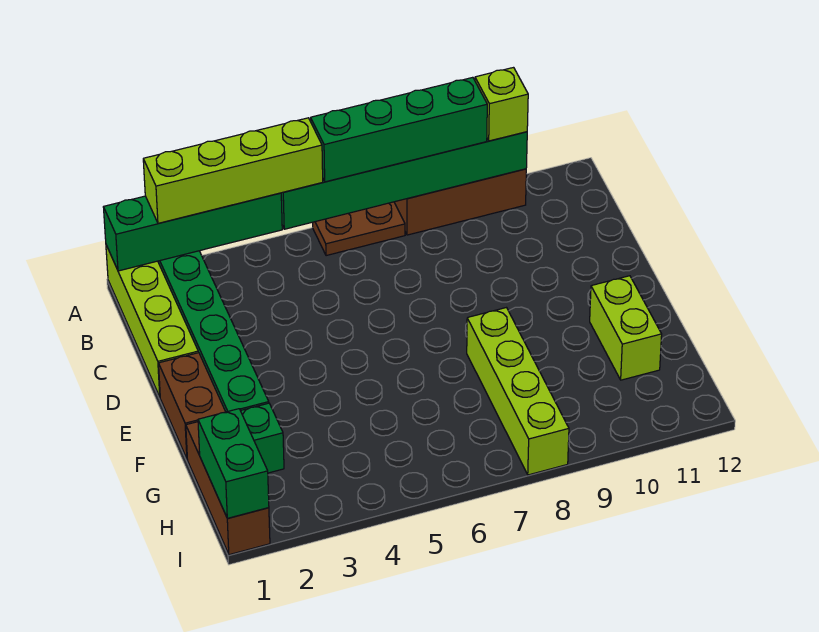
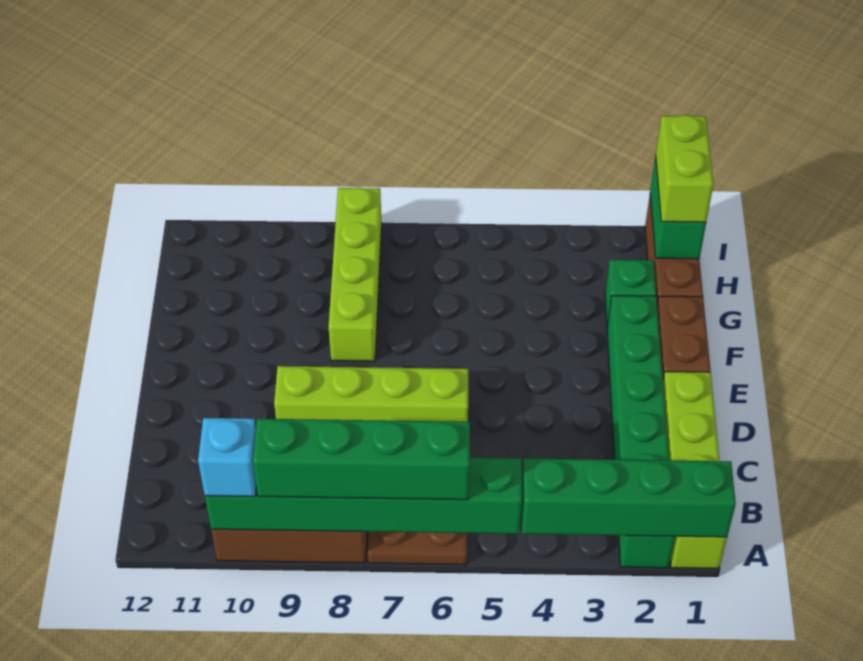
lime 1x4 brick [143,118,323,223] -> lime 1x4 brick moved to [274,366,468,422]
lime 1x1 brick [475,68,528,141] -> cyan 1x1 brick [198,418,256,497]
lime 1x2 brick [590,276,662,380] -> lime 1x2 brick moved to [656,115,713,222]

